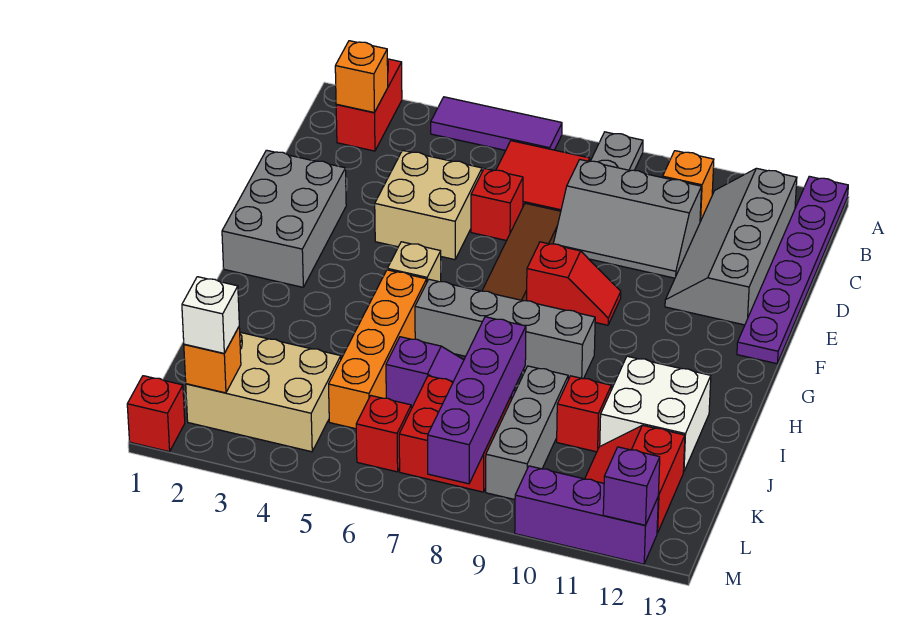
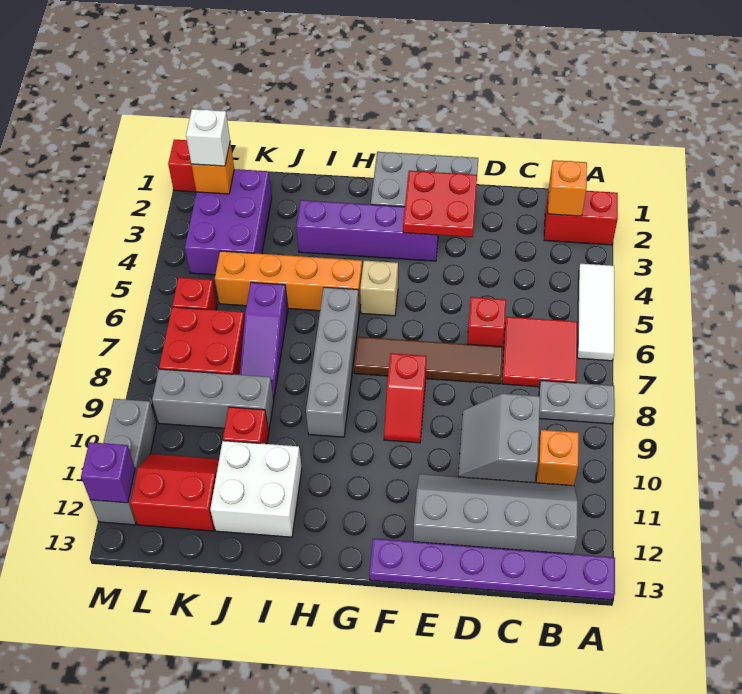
purple 1x3 tile [431,97,562,150] -> white 1x3 tile [577,264,614,361]
grey 2x3 slope [553,160,701,278] -> grey 2x2 slope [458,394,540,483]
tan 2x2 brick [375,150,482,260] -> none
none -> red 2x2 plate [403,171,477,237]
purple 1x4 brick [428,317,526,484] -> purple 1x4 brick moved to [296,200,438,261]
tan 2x3 brick [186,332,341,452] -> purple 2x3 brick [185,169,272,275]
purple 1x3 brick [515,466,658,564] -> grey 1x3 brick [90,399,156,525]

